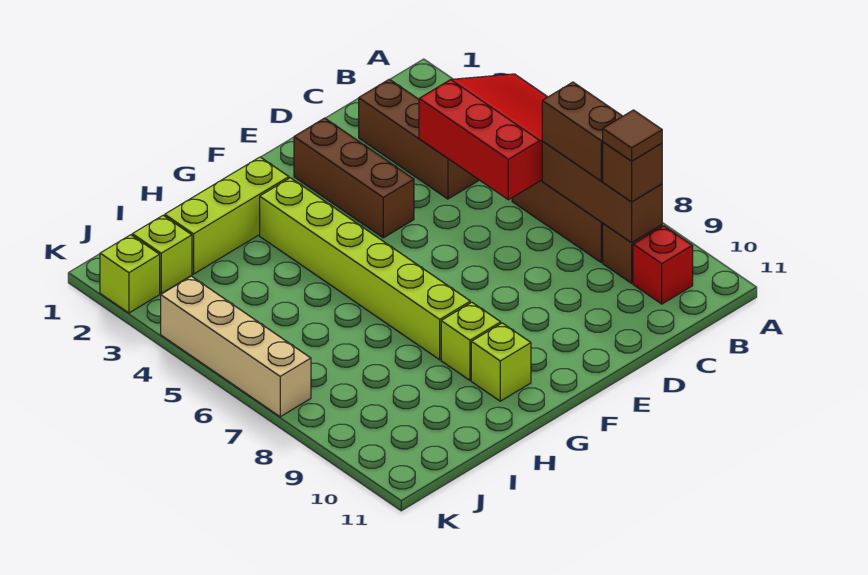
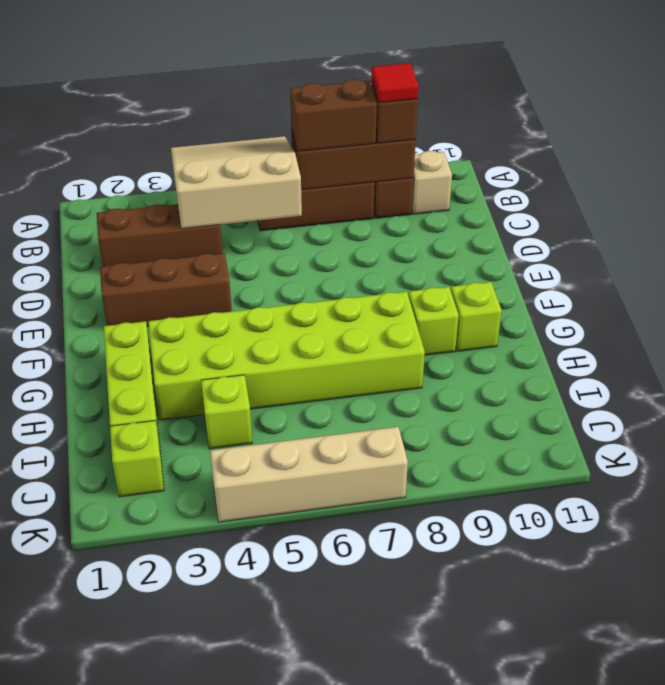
red 3x3 slope [419,74,547,200] -> tan 3x3 slope [171,136,302,229]
brown 1x1 tile [603,110,662,161] -> red 1x1 tile [372,63,419,103]
red 1x1 brick [633,226,693,304] -> tan 1x1 brick [412,151,452,214]
lime 1x6 brick [260,178,470,360] -> lime 2x6 brick [148,292,425,420]
lime 1x1 brick [100,235,160,313] -> lime 1x1 brick moved to [201,375,252,449]

